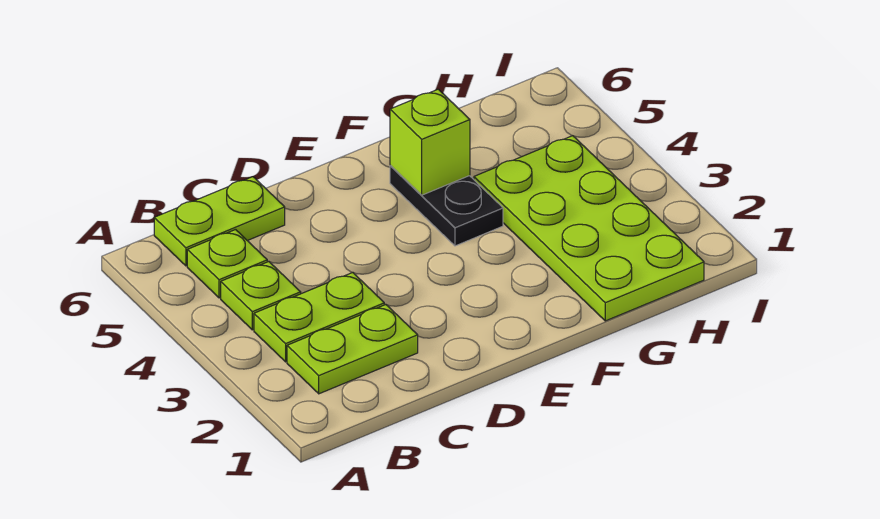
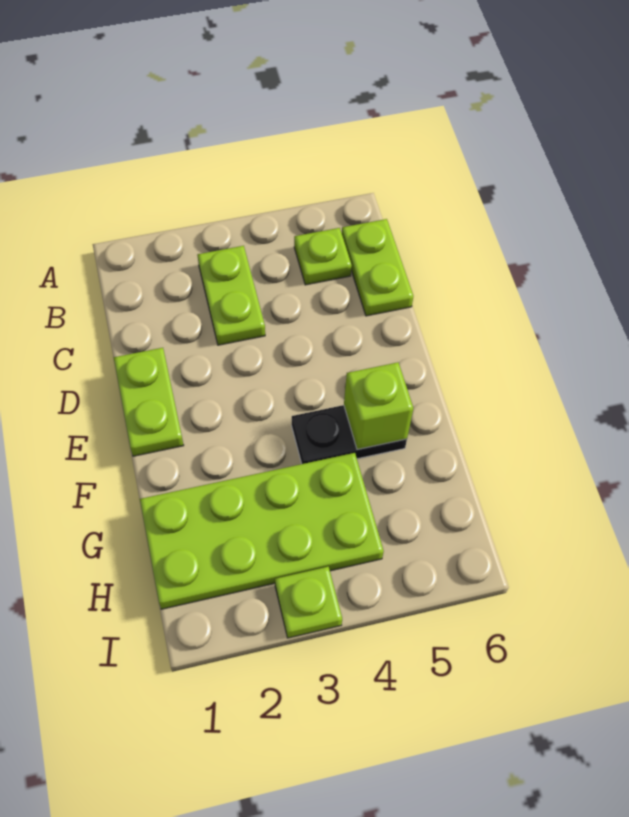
lime 1x2 plate [287,304,418,394] -> lime 1x2 plate moved to [114,348,184,456]
lime 1x1 plate [221,262,301,330] -> lime 1x1 plate moved to [275,567,342,638]

